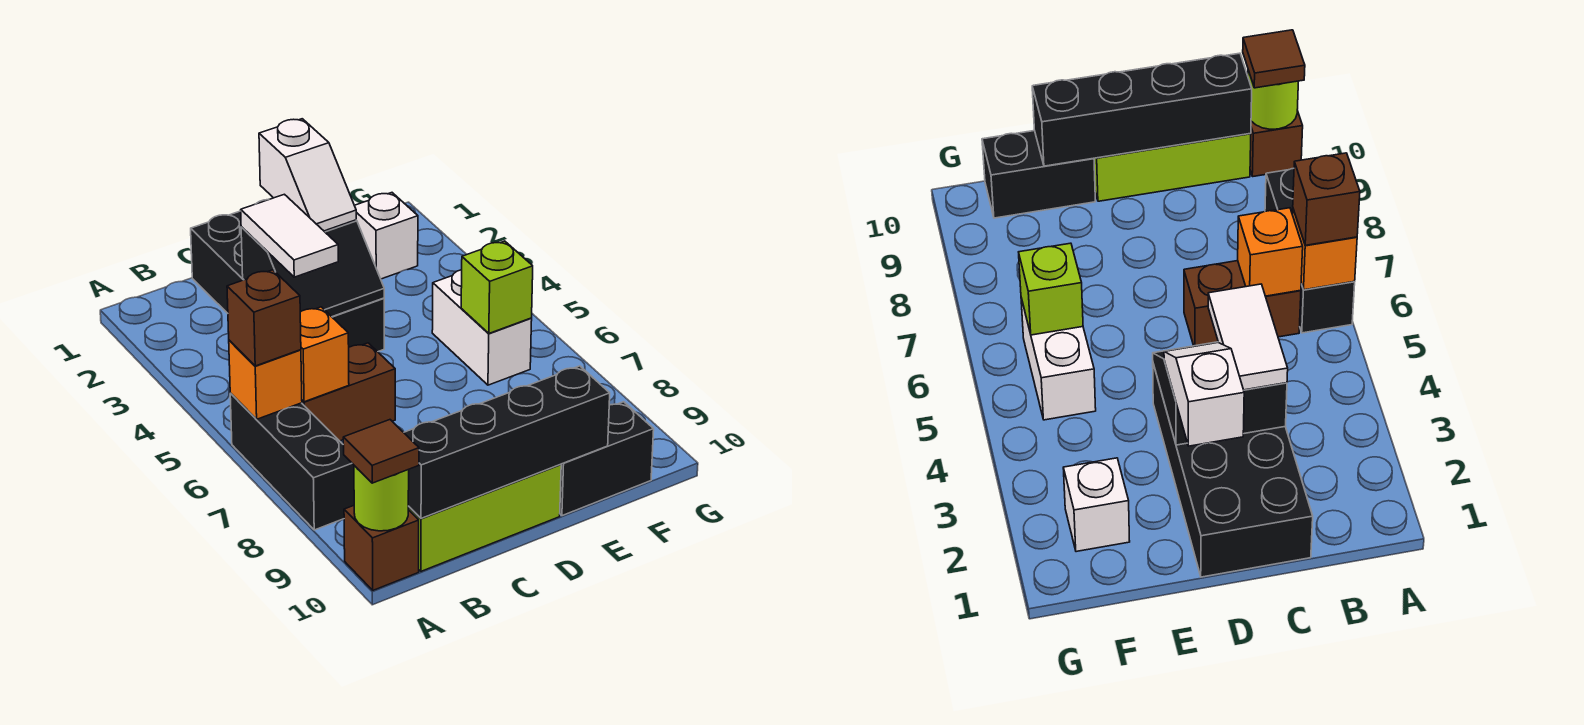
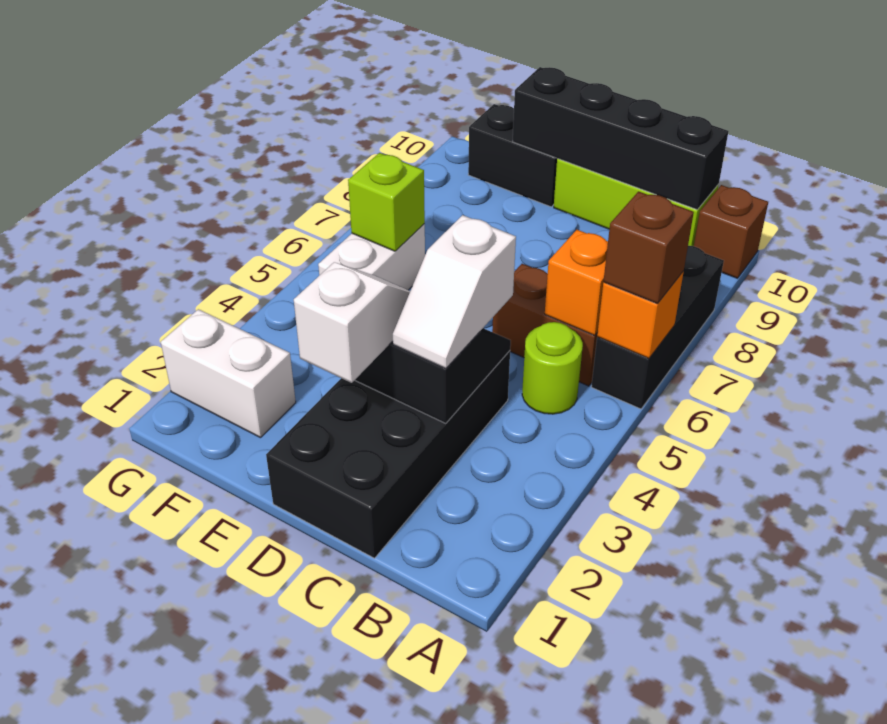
lime 1x1 round brick [354,466,409,531] -> lime 1x1 round brick moved to [522,322,583,414]
brown 1x1 tile [343,420,419,483] -> none
white 1x2 tile [241,194,338,277] -> white 1x2 slope [393,215,516,369]
white 1x1 brick [355,193,418,279] -> white 1x2 brick [161,309,296,438]

